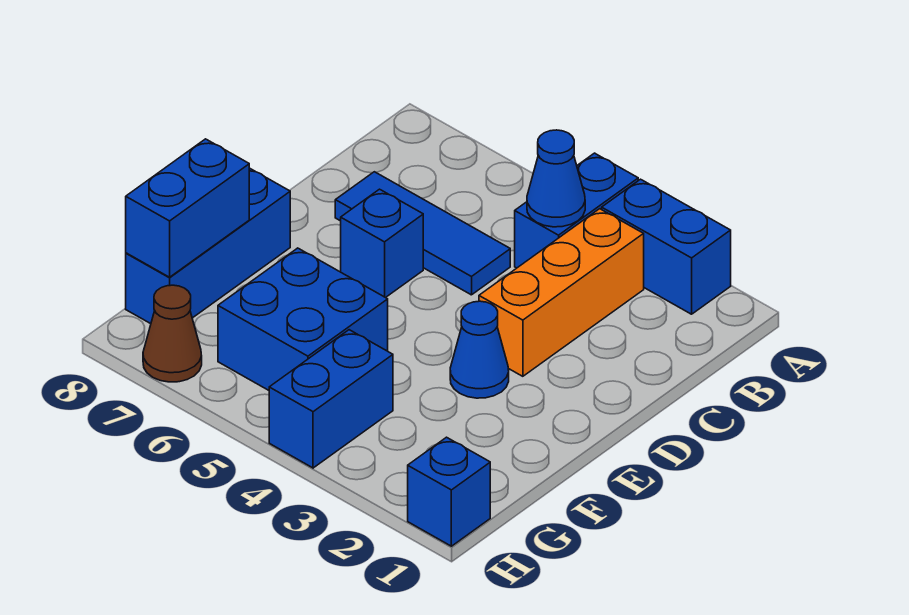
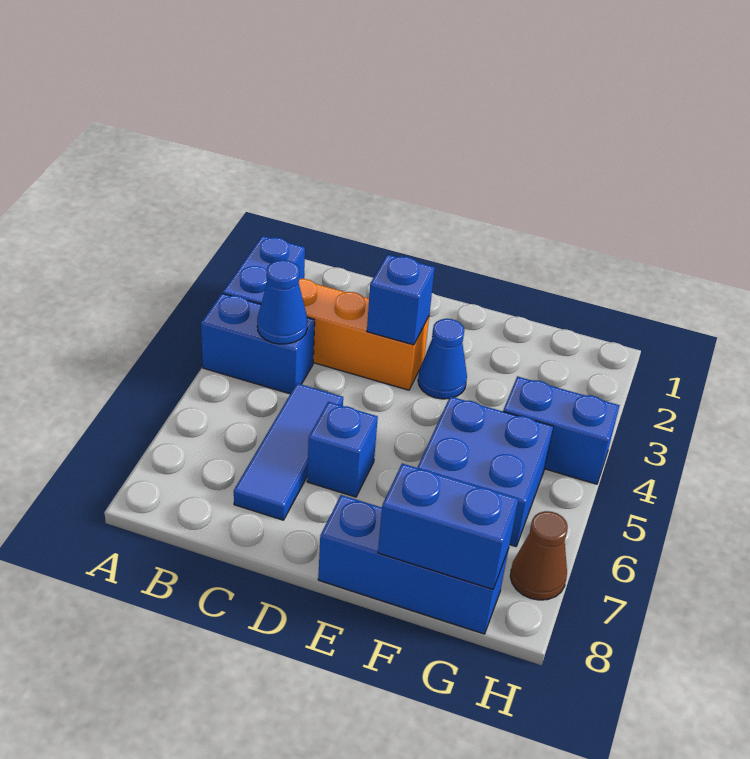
blue 1x1 brick [408,437,490,546] -> blue 1x1 brick moved to [367,254,435,345]

